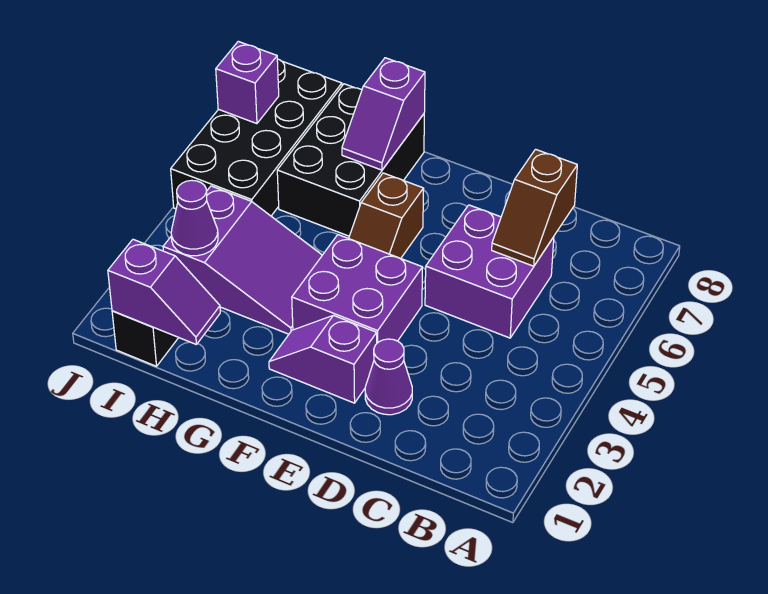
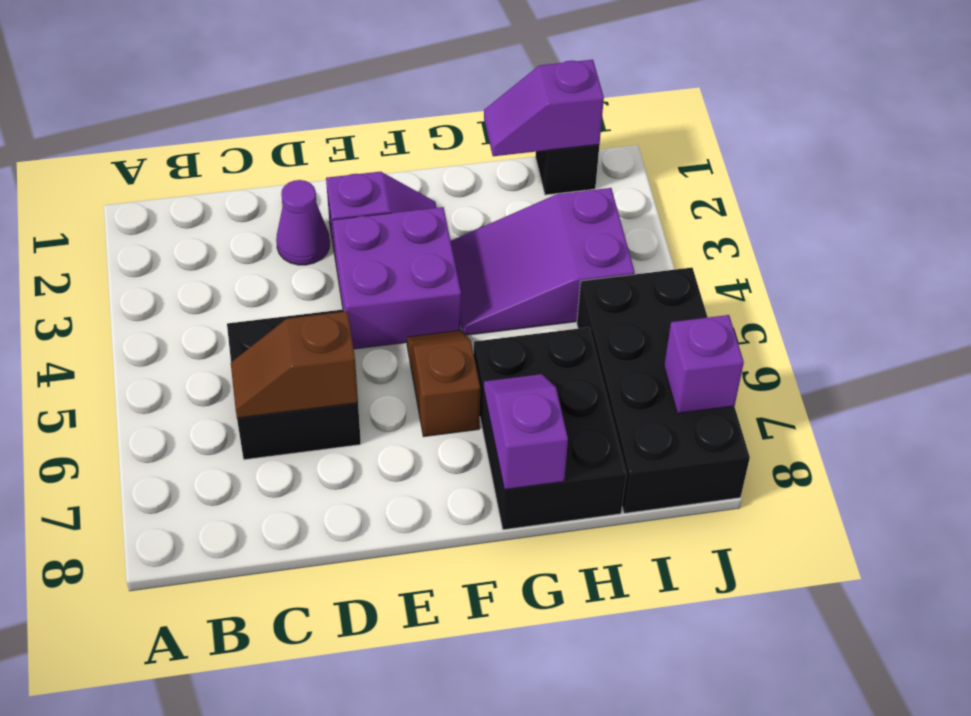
purple 2x2 brick [425,205,554,338] -> black 2x2 brick [227,310,361,460]
brown 1x2 slope [492,149,577,266] -> brown 1x2 slope turned to [231,311,358,418]
purple 1x1 cone [171,180,218,256] -> none

